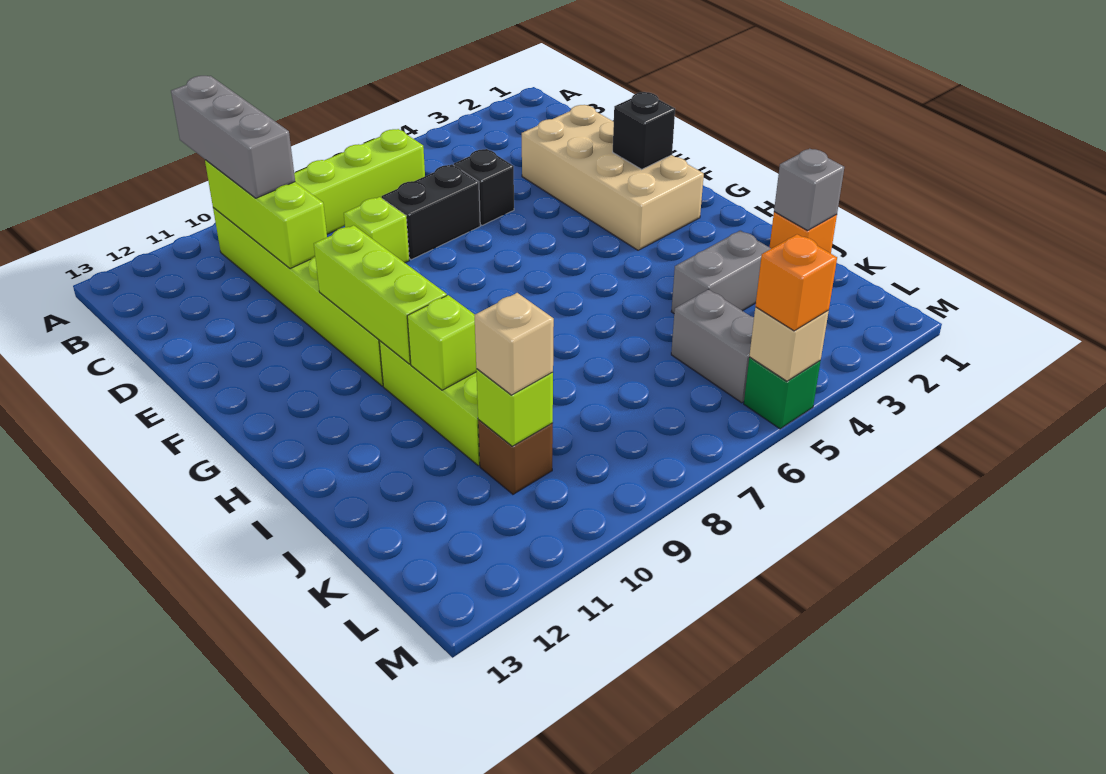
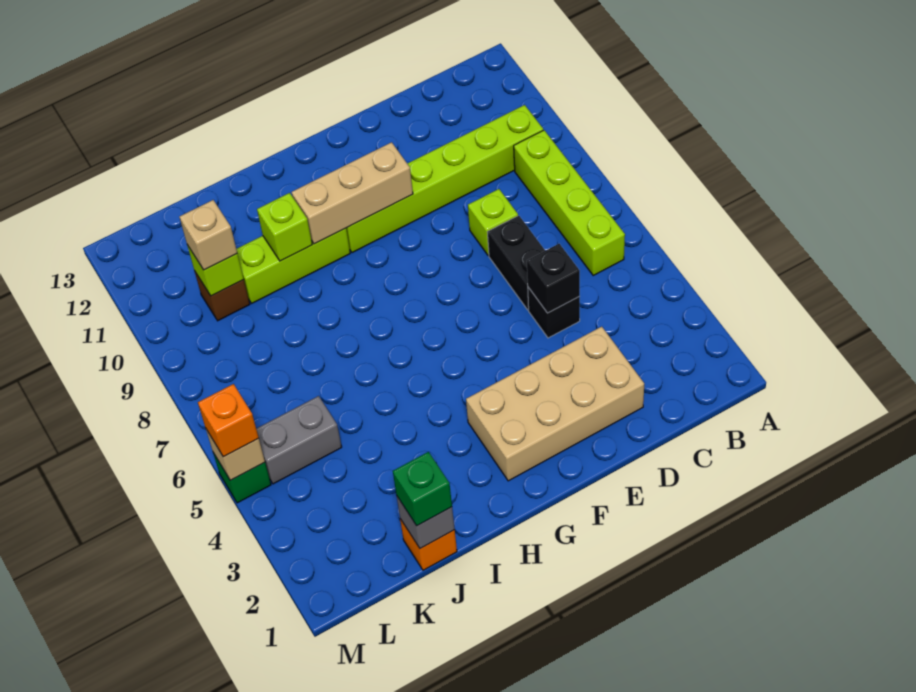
grey 1x3 brick [171,76,295,198] -> none
lime 1x3 brick [205,160,327,269] -> none
black 1x1 brick [613,92,675,169] -> black 1x1 brick moved to [527,244,580,313]
lime 1x3 brick [314,225,447,364] -> tan 1x3 brick [292,142,413,244]
none -> green 1x1 brick [393,452,452,526]
grey 1x2 brick [671,230,771,313] -> none

